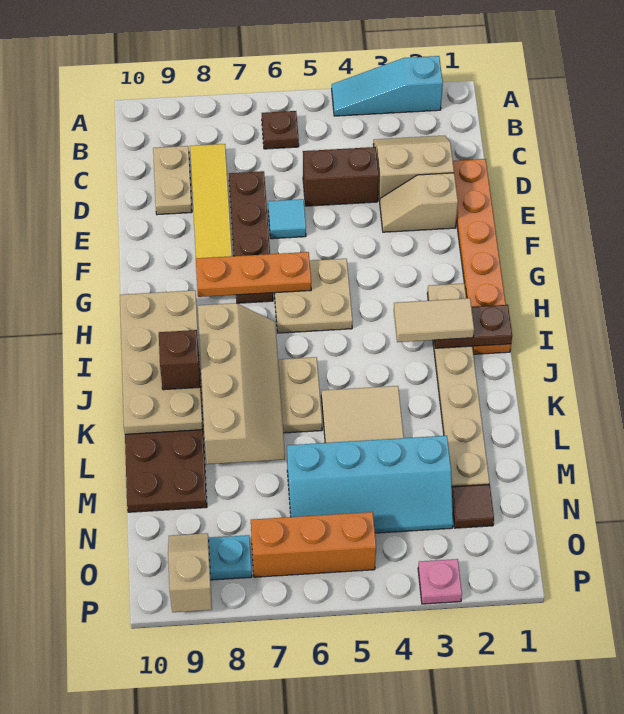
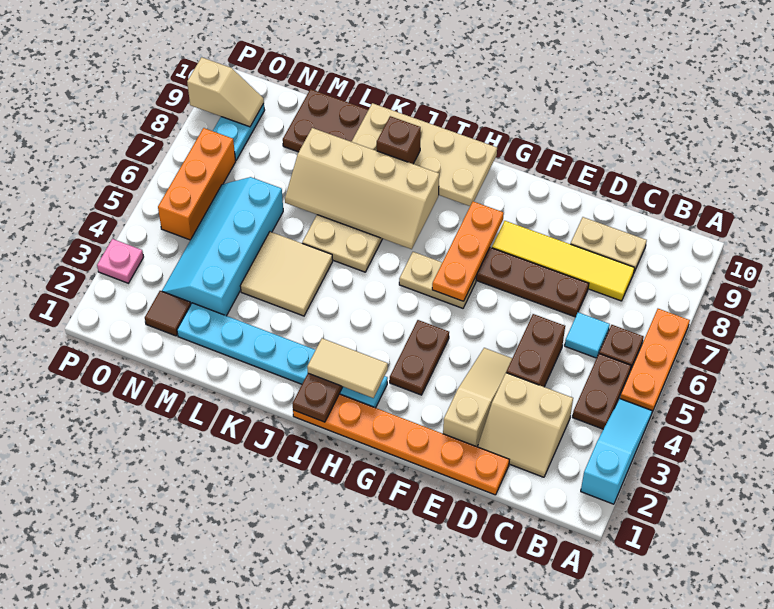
none -> orange 1x3 plate [620,309,690,412]
none -> brown 1x2 plate [573,354,631,429]
tan 2x2 slope [373,135,454,201] -> tan 2x2 slope turned to [478,373,573,477]
tan 1x2 slope [380,173,458,232] -> tan 1x3 slope [443,348,512,447]
cyan 1x1 tile [268,199,306,239] -> cyan 1x1 tile moved to [565,312,610,358]
none -> brown 1x2 plate [390,320,449,395]
tan 2x2 plate [274,259,353,333] -> tan 1x2 plate [399,252,476,308]
tan 1x6 plate [427,284,490,487] -> cyan 1x6 plate [177,303,388,408]
tan 1x2 tile [394,298,474,342] -> tan 1x2 tile turned to [307,338,388,398]

